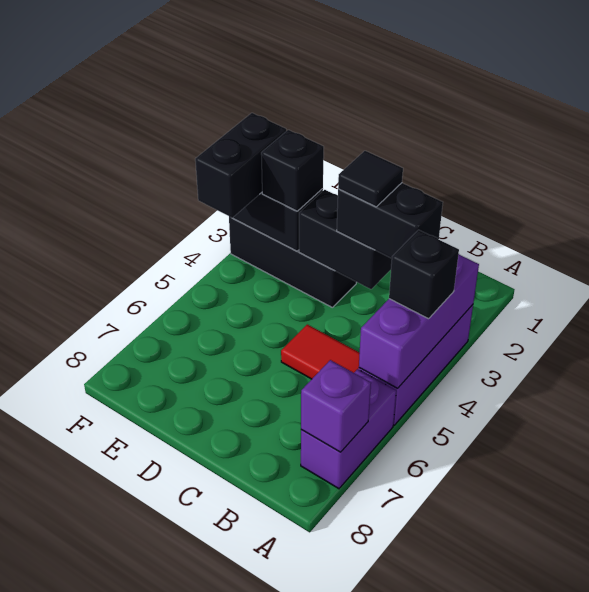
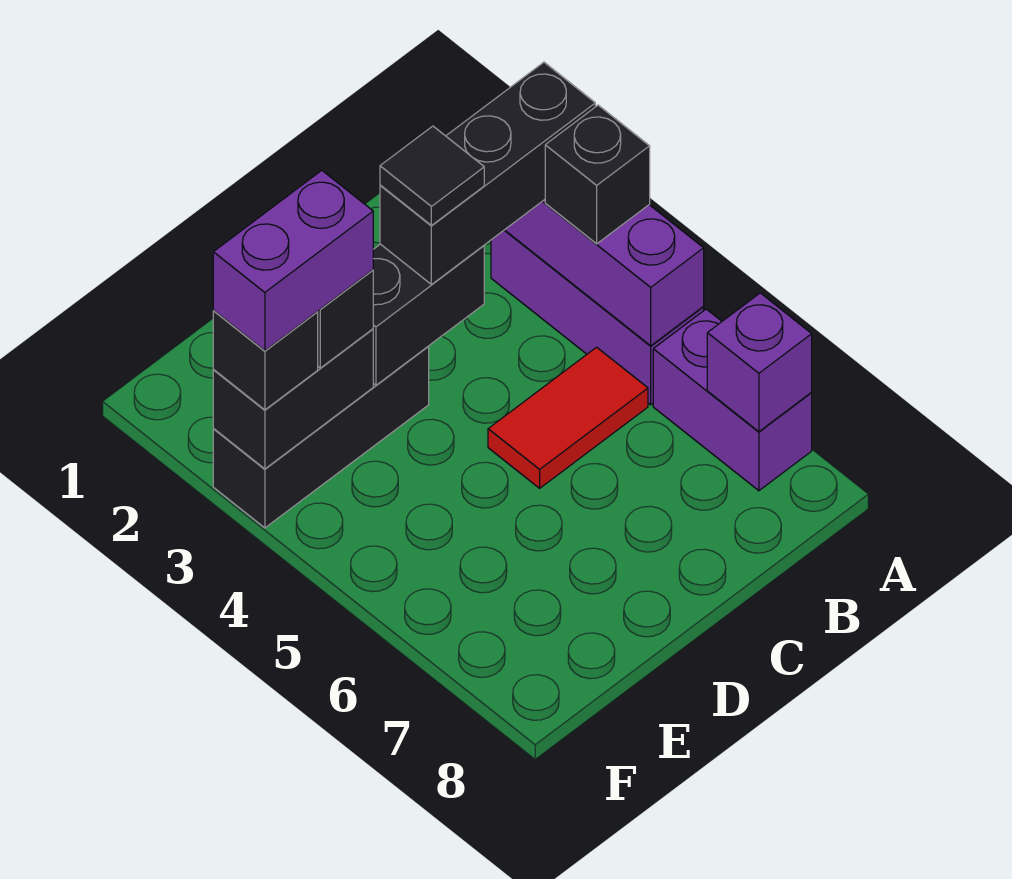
black 1x2 brick [337,183,443,258] -> black 1x3 brick [380,62,595,284]
none -> purple 1x2 brick [213,170,373,351]
black 1x2 brick [195,113,286,218] -> black 1x1 brick [213,311,318,410]

